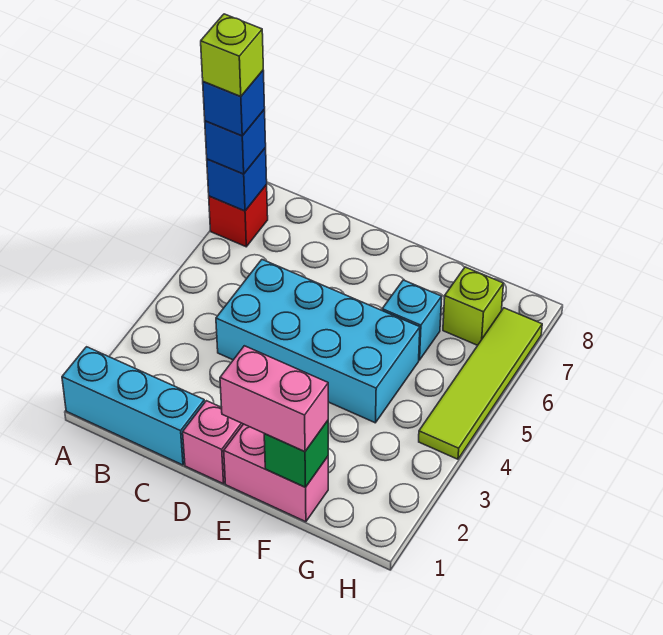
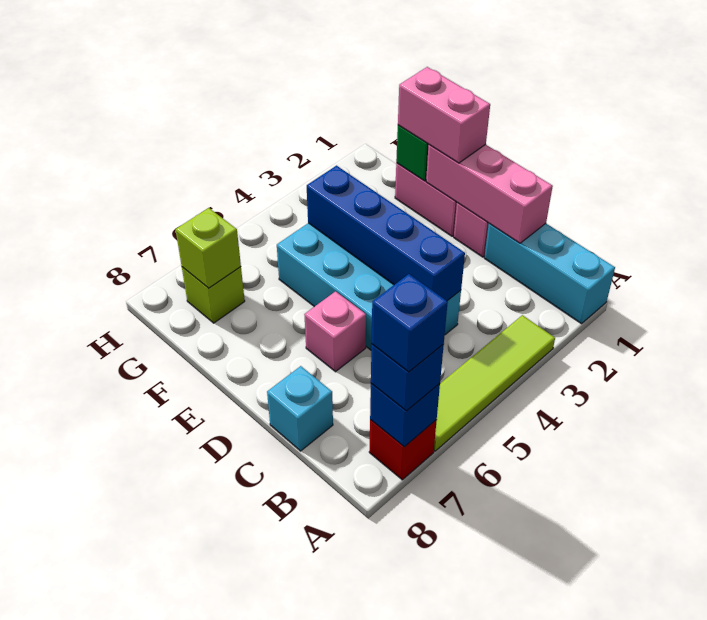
lime 1x1 brick [201,14,263,96] -> lime 1x1 brick moved to [176,208,241,288]
none -> pink 1x3 brick [426,144,553,243]
none -> blue 1x4 brick [307,166,465,301]
none -> pink 1x1 brick [304,291,366,372]
cyan 1x1 brick [382,280,442,360] -> cyan 1x1 brick moved to [267,366,333,451]
lime 1x4 tile [419,308,542,459] -> lime 1x4 tile moved to [434,315,555,451]

